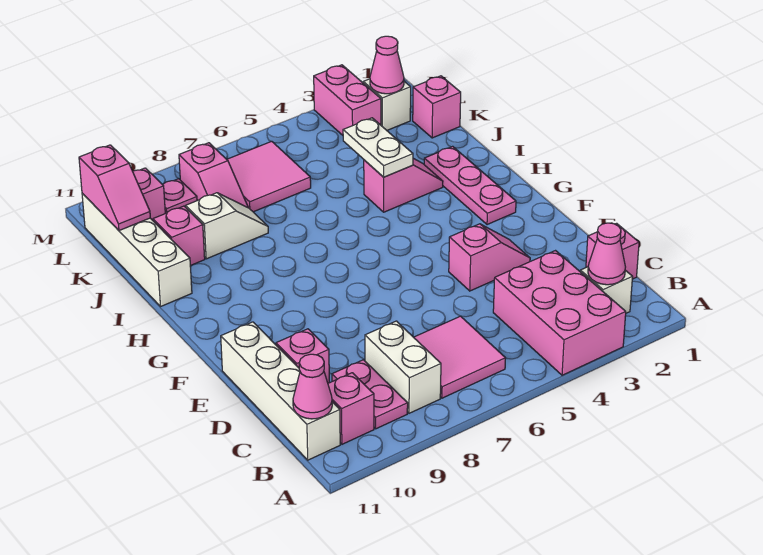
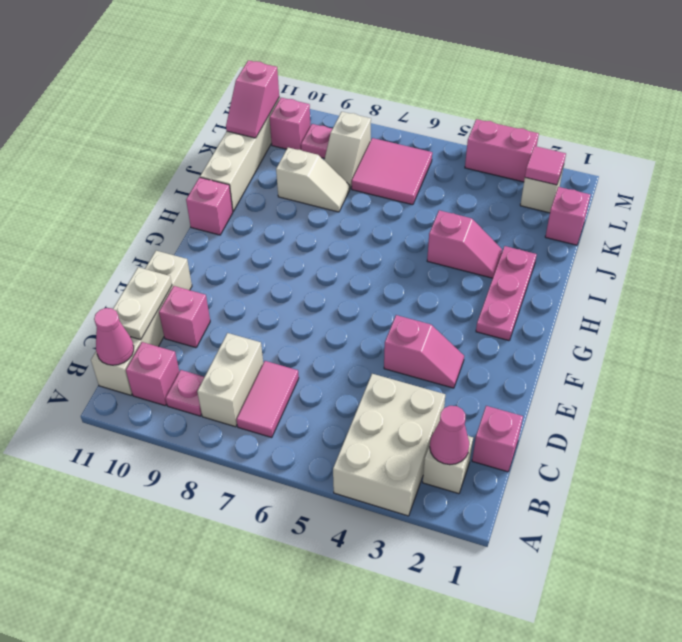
pink 2x3 brick [493,251,626,375] -> white 2x3 brick [333,374,445,516]
pink 2x2 tile [414,316,506,398] -> pink 1x2 tile [236,361,299,437]
pink 1x2 plate [332,360,408,429] -> pink 1x1 plate [165,370,204,416]
white 1x2 plate [343,118,413,177] -> white 1x2 plate moved to [113,267,172,340]
pink 1x1 brick [153,206,205,266] -> pink 1x1 brick moved to [186,177,233,235]
pink 1x2 slope [179,143,248,208] -> white 1x2 slope [324,112,371,188]
pink 1x1 cone [370,36,404,94] -> pink 1x1 tile [525,146,566,185]
pink 1x2 brick [314,65,381,135] -> pink 1x2 brick turned to [465,119,539,182]

